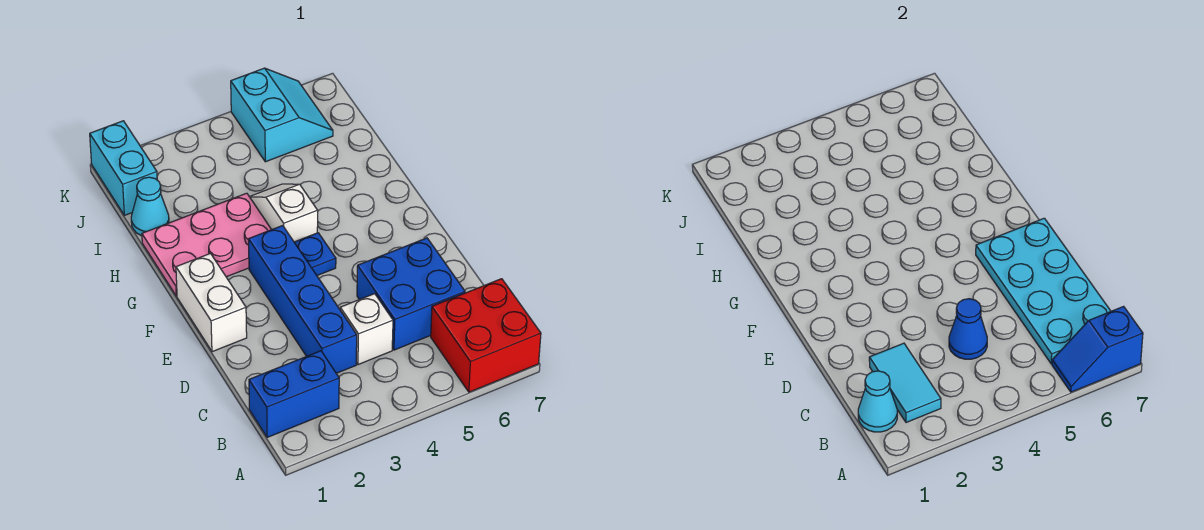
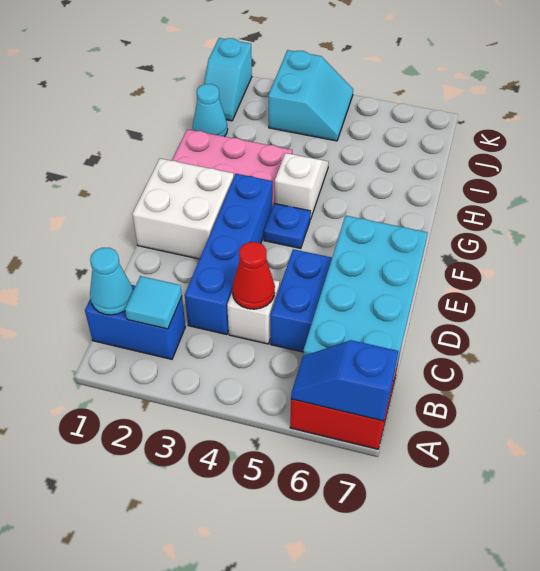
cyan 1x2 tile [869,343,941,423] -> cyan 1x1 tile [125,276,182,329]
blue 1x1 cone [949,299,987,359] -> red 1x1 cone [232,242,275,309]
white 1x2 brick [176,253,247,352] -> white 2x2 brick [132,158,234,259]
cyan 1x2 brick [90,121,157,215] -> cyan 1x2 slope [204,38,252,121]
cyan 2x2 slope [231,68,333,162] -> cyan 2x2 slope moved to [268,50,353,141]

